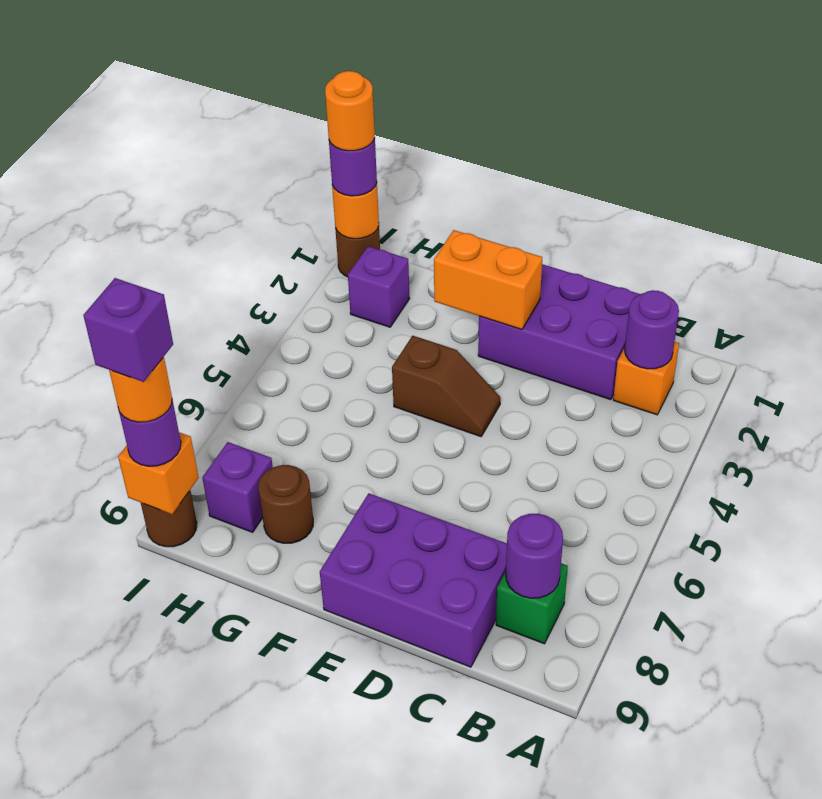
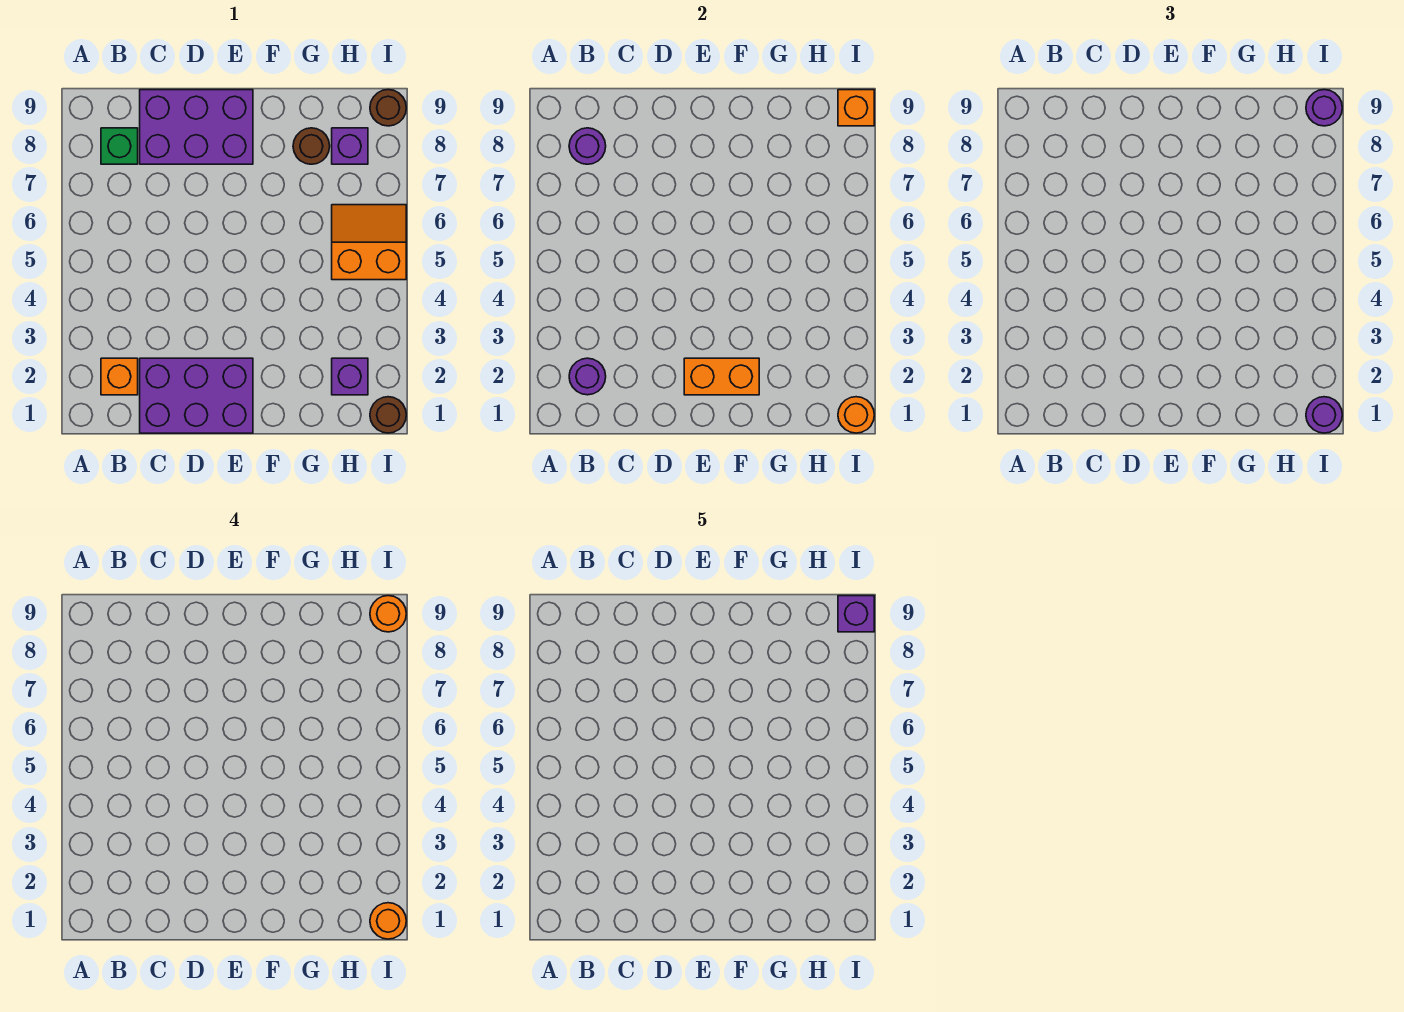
brown 1x2 slope [392,336,500,437] -> none
none -> orange 2x2 slope [332,205,406,280]

